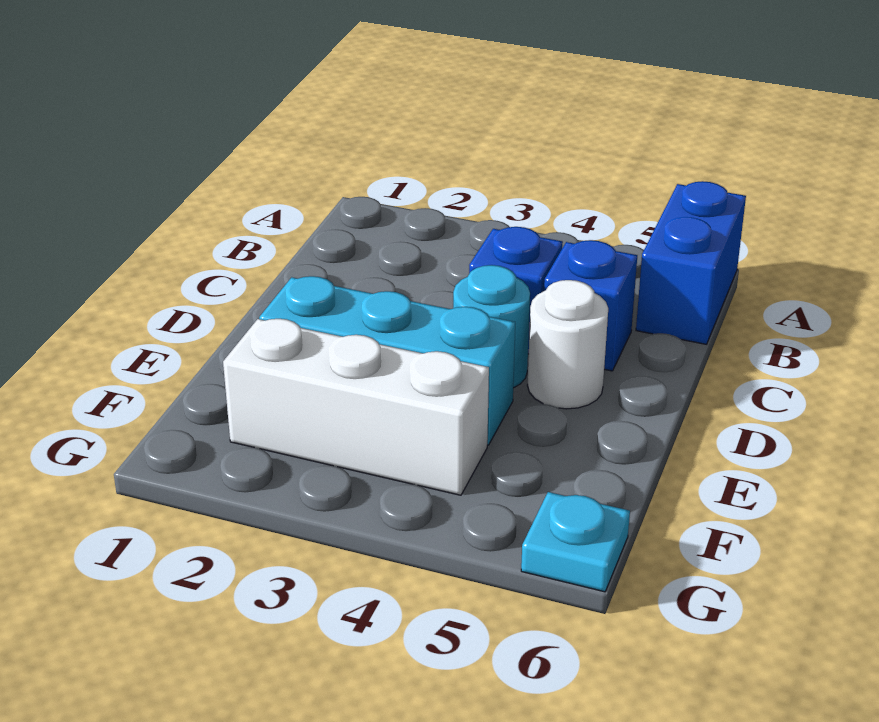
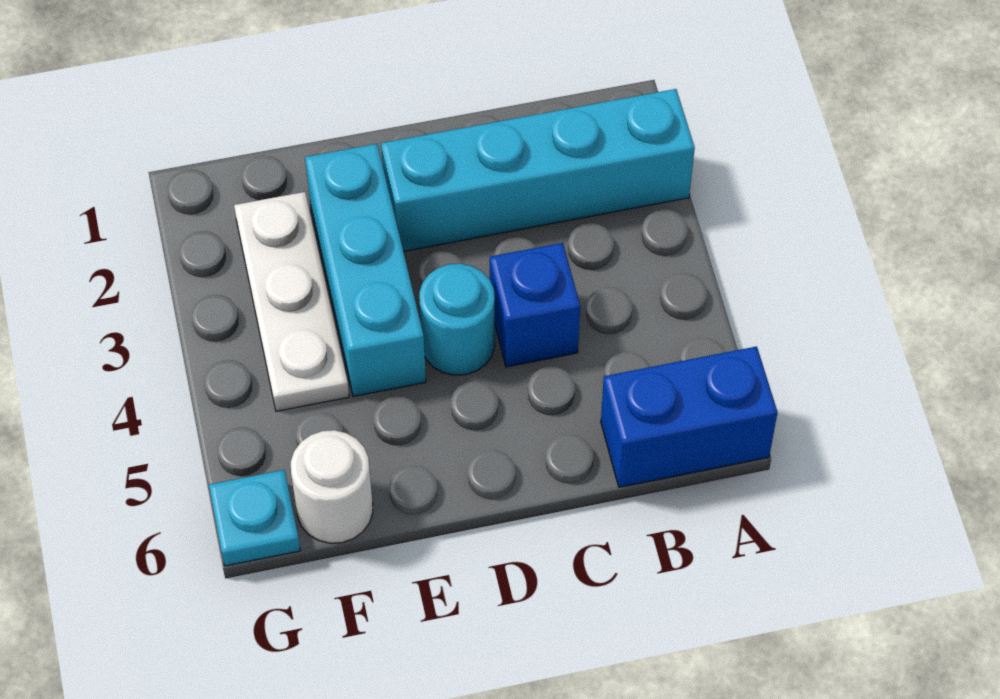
none -> cyan 1x4 brick [381,89,695,252]
blue 1x1 brick [544,240,637,371] -> none
white 1x1 round brick [527,280,608,409] -> white 1x1 round brick moved to [291,430,373,543]
white 1x3 brick [223,319,489,495] -> white 1x3 plate [234,192,349,411]

